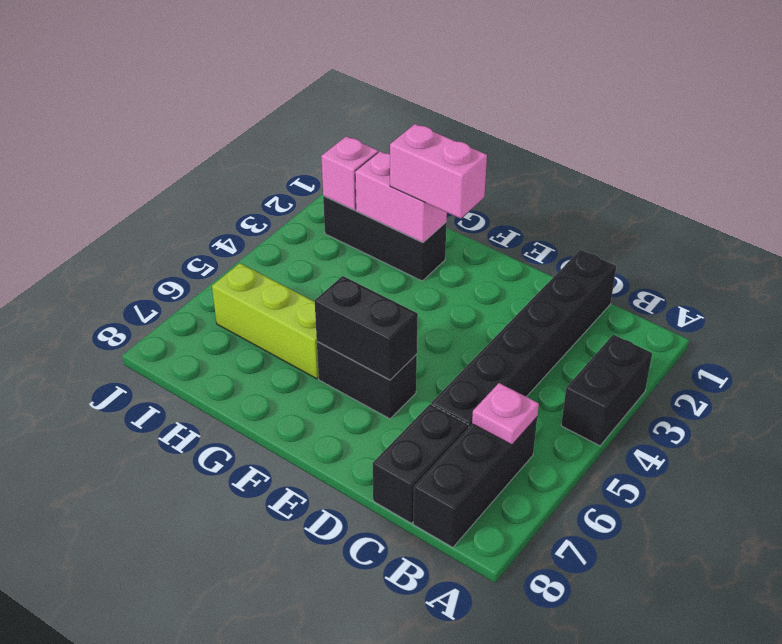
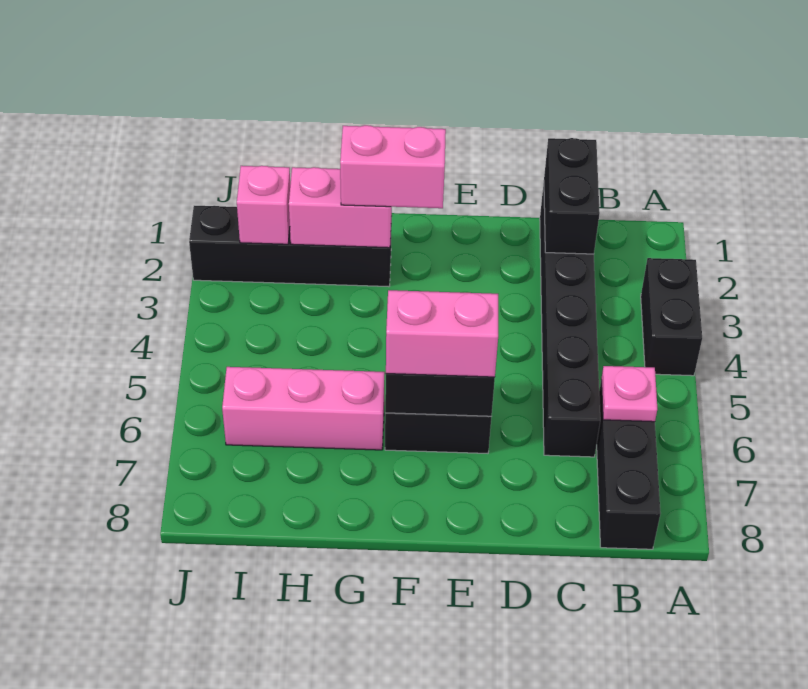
black 1x2 brick [373,404,469,523] -> black 1x2 brick moved to [544,138,600,254]
none -> pink 1x2 brick [386,290,498,377]
black 1x3 brick [323,196,447,281] -> black 1x4 brick [189,206,392,287]
lime 1x3 brick [212,263,319,379] -> pink 1x3 brick [222,367,385,450]

